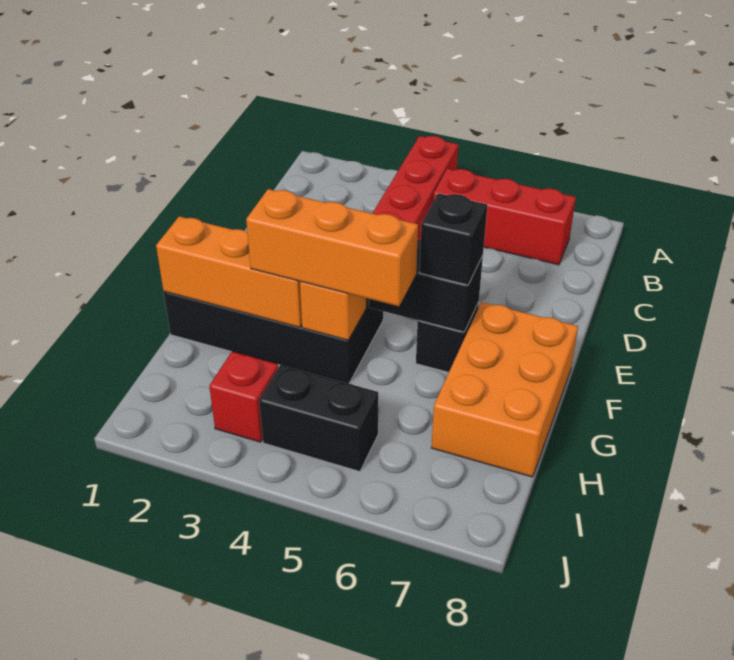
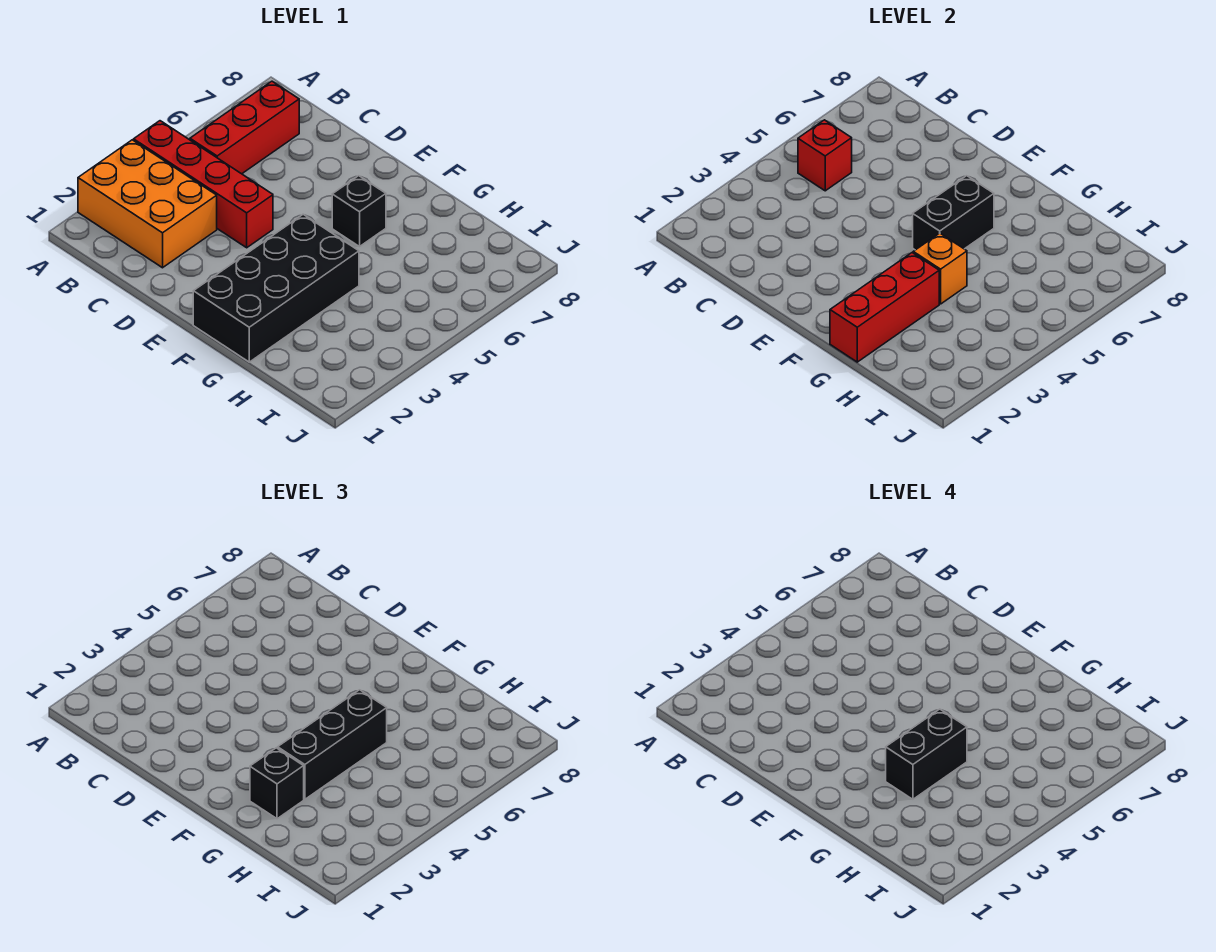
black 1x1 brick [419,193,487,285] -> black 1x1 brick moved to [250,748,304,819]
orange 2x3 brick [431,302,578,477] -> orange 2x3 brick moved to [78,140,217,268]
orange 1x3 brick [156,216,302,327] -> red 1x3 brick [830,253,939,362]
orange 1x3 brick [246,189,418,306] -> black 1x3 brick [278,690,387,799]
red 1x1 brick [209,352,278,442] -> red 1x1 brick moved to [798,120,852,191]
black 1x2 brick [259,365,378,472] -> black 1x2 brick moved to [886,709,967,799]

